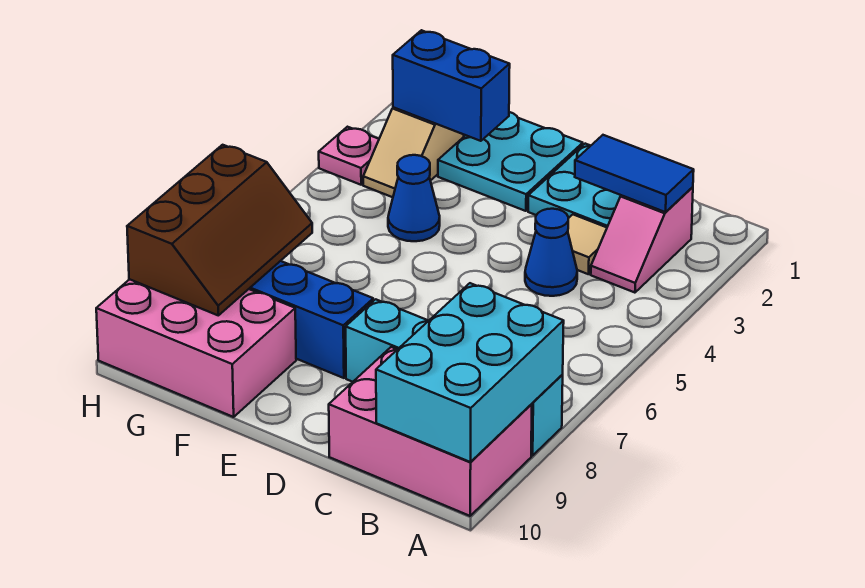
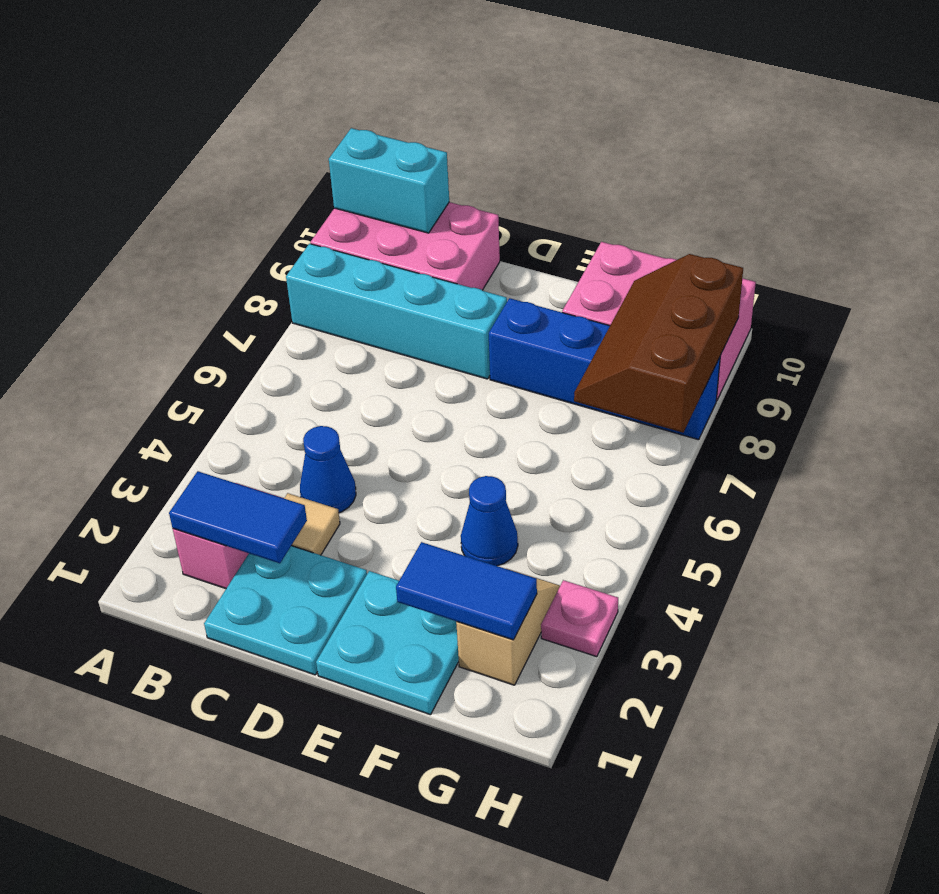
cyan 2x3 brick [376,283,564,462] -> cyan 1x2 brick [329,128,449,233]
blue 1x2 brick [393,30,510,141] -> blue 1x2 tile [396,542,537,640]

